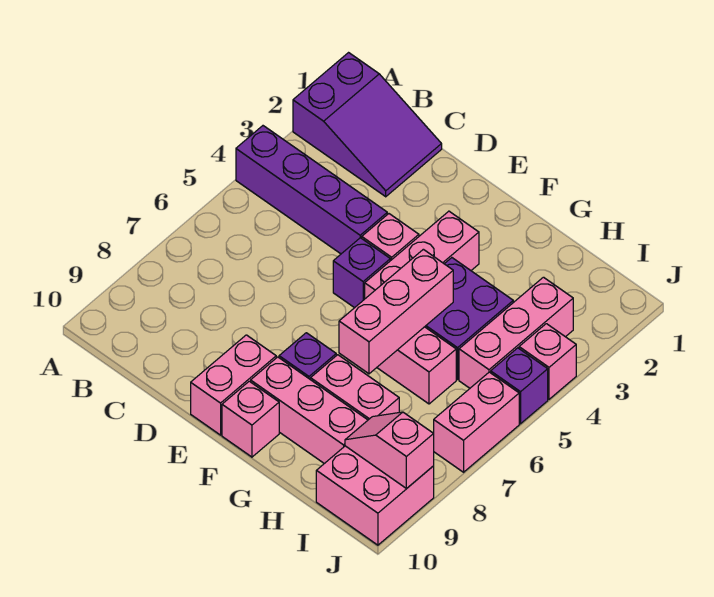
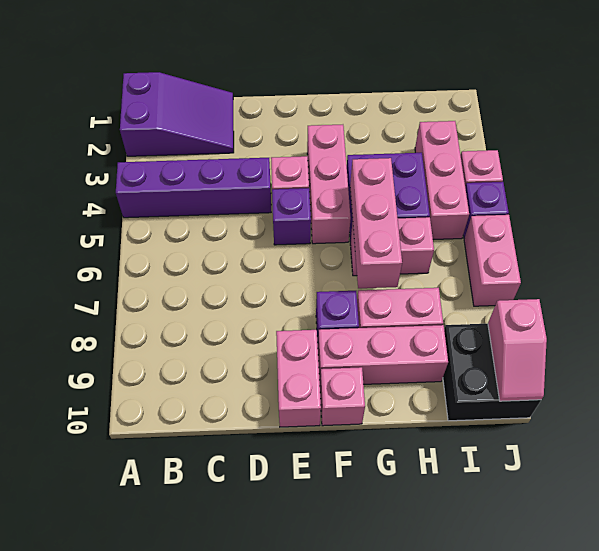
pink 2x2 brick [316,446,434,545] -> black 2x2 brick [443,324,541,421]
pink 1x2 slope [345,412,434,488] -> pink 1x2 slope turned to [488,299,547,401]

